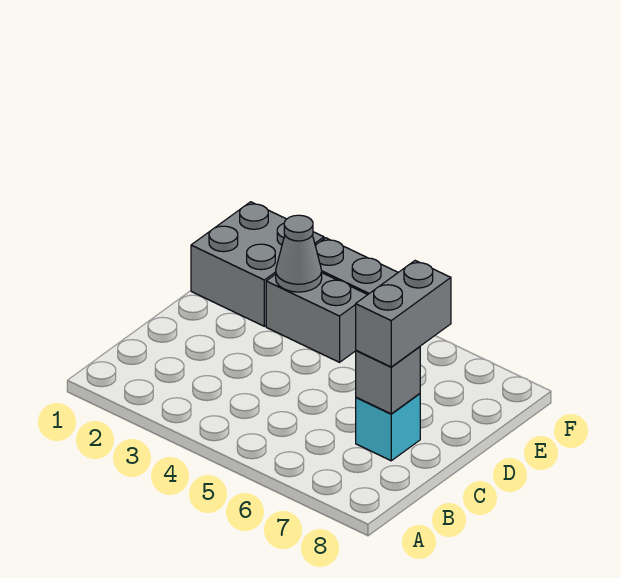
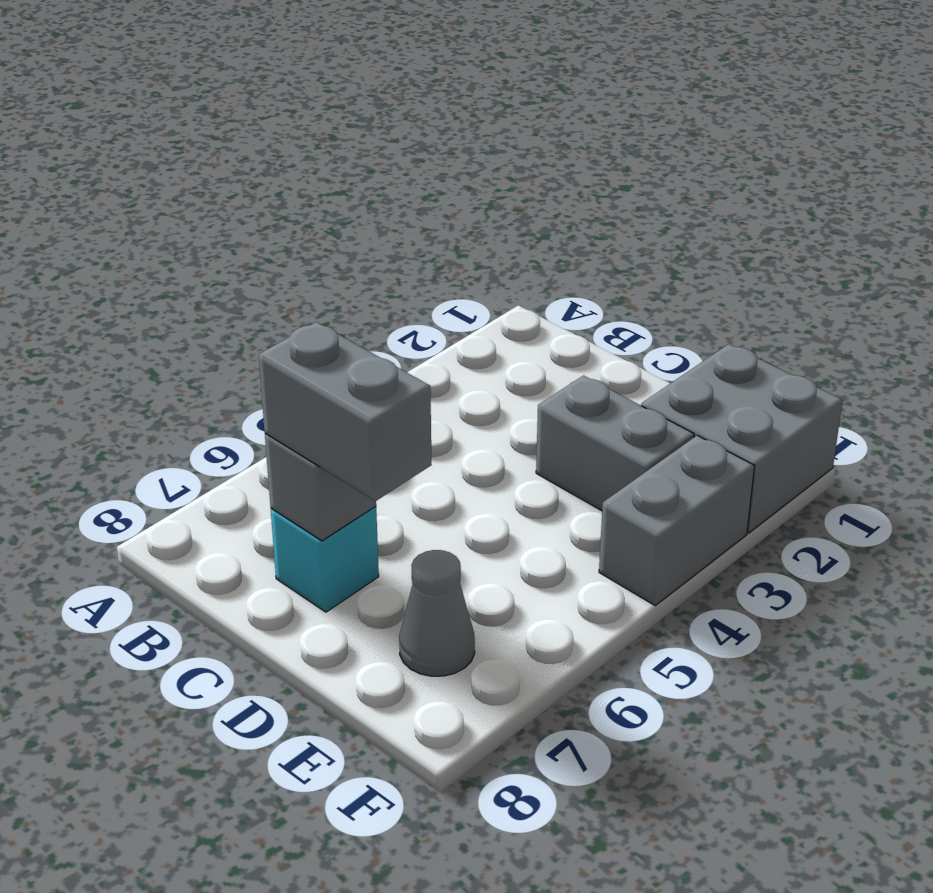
grey 1x2 brick [266,273,367,362] -> grey 1x2 brick turned to [536,376,694,511]
grey 1x1 cone [276,215,322,292] -> grey 1x1 cone moved to [399,550,475,676]

